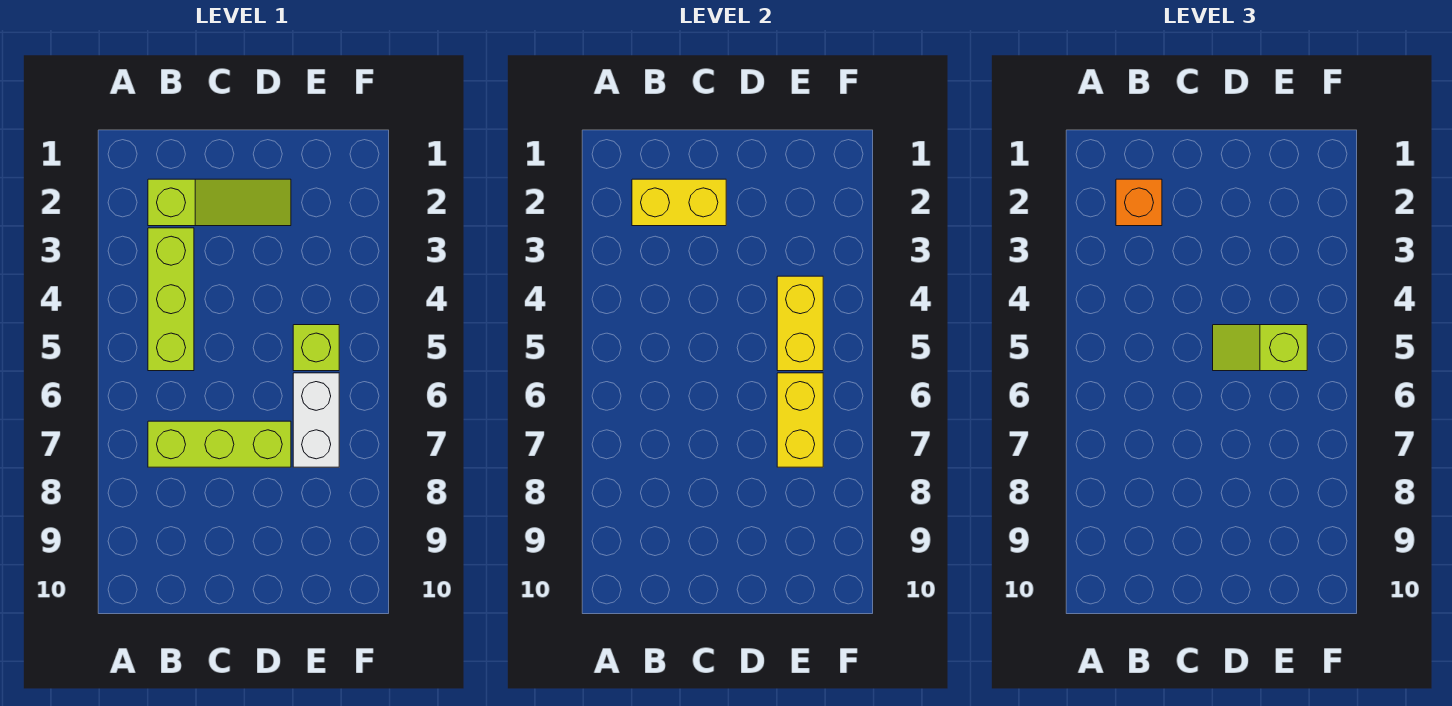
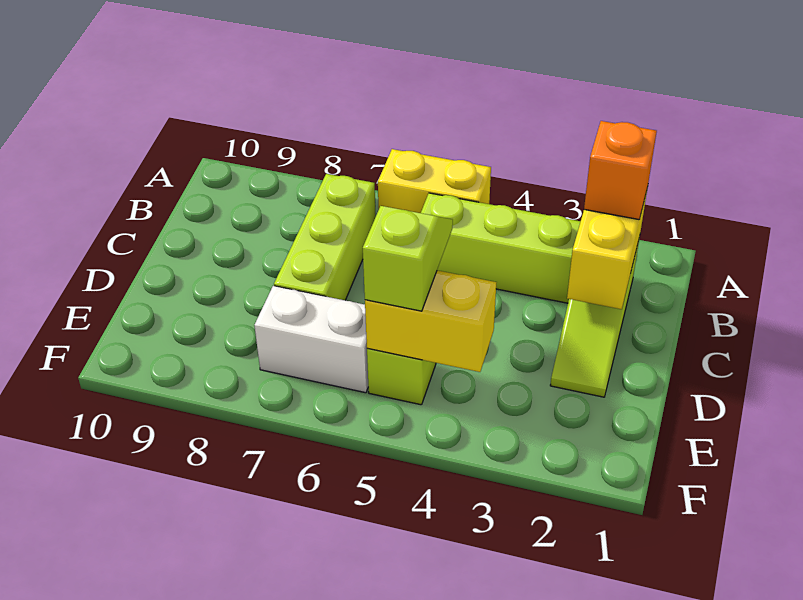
yellow 1x2 brick [777,373,823,467] -> yellow 1x2 brick moved to [378,149,491,213]

